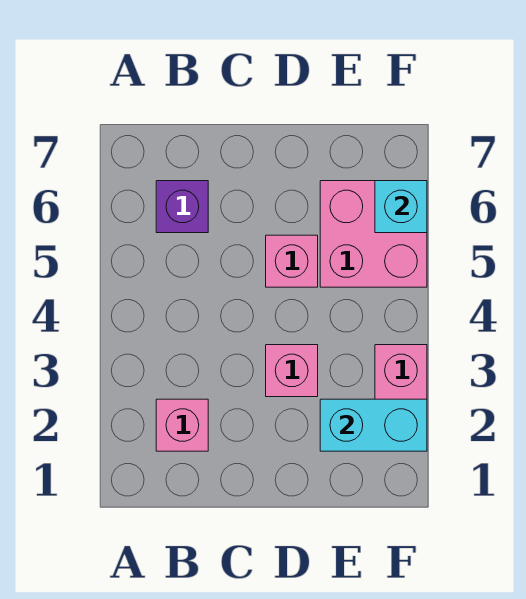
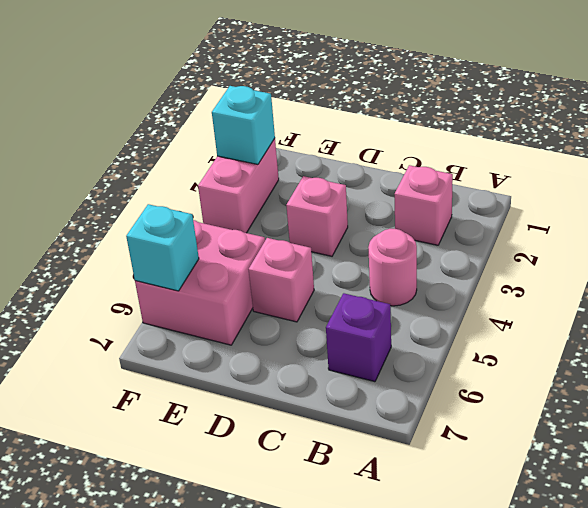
none -> pink 1x1 round brick [368,229,417,306]
cyan 1x2 brick [320,399,427,451] -> cyan 1x1 brick [212,86,275,164]

